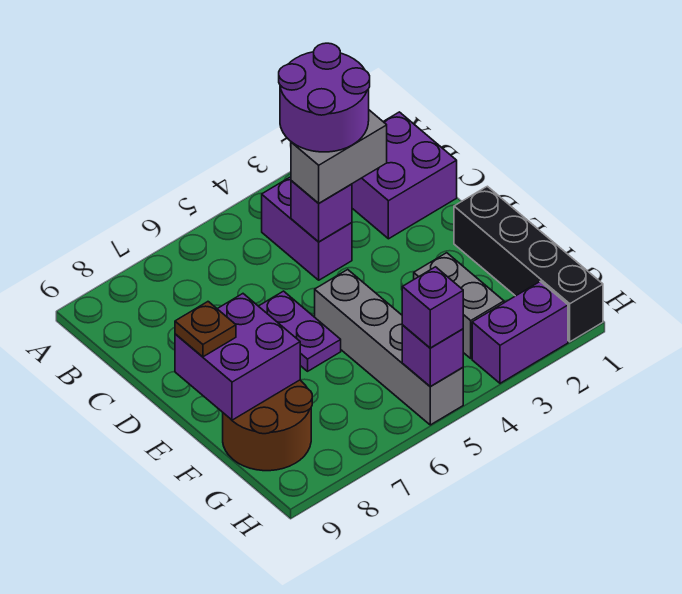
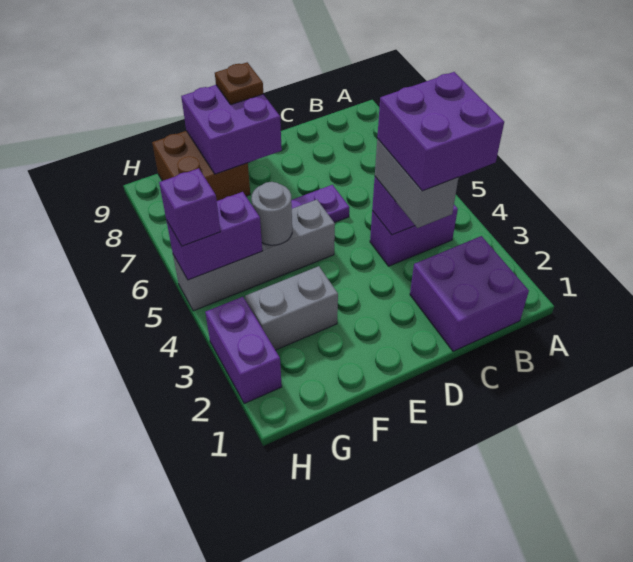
purple 2x2 round brick [279,43,370,152] -> purple 2x2 brick [377,72,504,191]
black 1x4 brick [454,186,603,342] -> none
none -> grey 1x1 round brick [251,182,292,245]
brown 2x2 round brick [223,380,312,471] -> brown 2x2 brick [152,131,250,201]
purple 1x1 brick [402,325,463,387] -> purple 1x2 brick [166,192,262,280]

